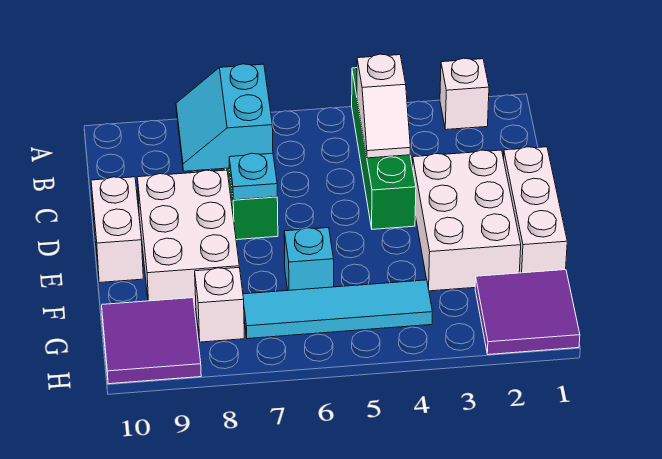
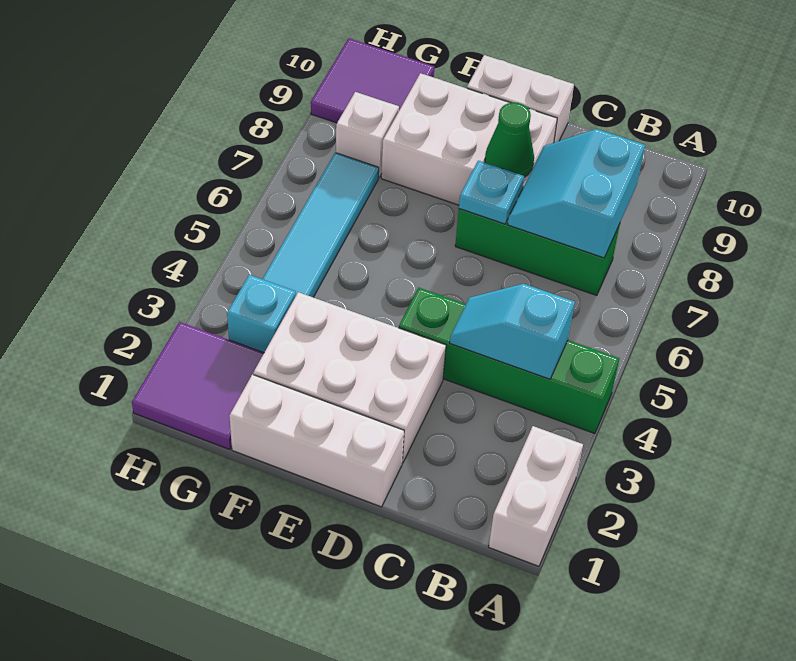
white 1x1 brick [440,58,489,130] -> white 1x2 brick [489,426,583,566]
white 1x2 slope [357,54,410,158] -> cyan 1x2 slope [450,284,575,379]
cyan 2x2 slope [176,64,273,171] -> cyan 2x2 slope turned to [508,129,645,258]
none -> green 1x1 cone [485,103,534,177]
cyan 1x1 brick [284,228,334,290] -> cyan 1x1 brick moved to [227,275,296,353]

